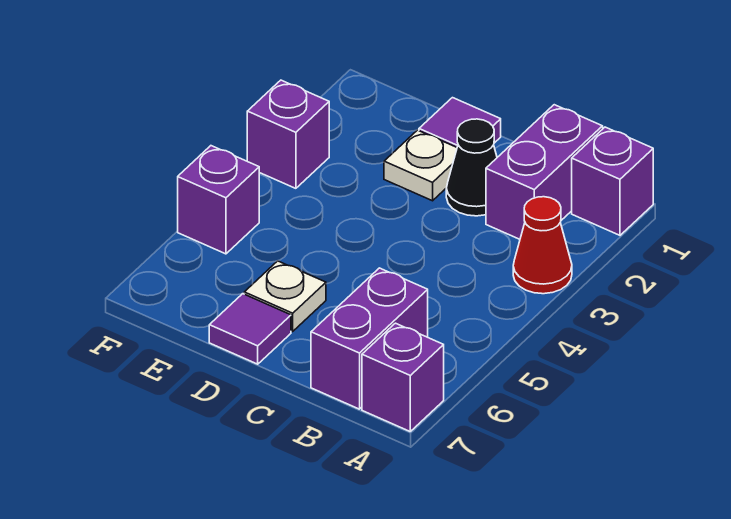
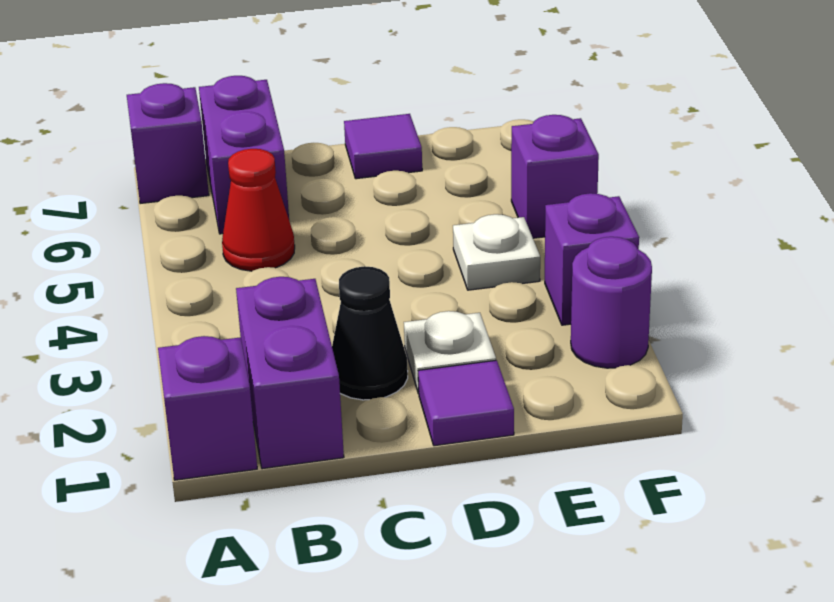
red 1x1 cone [513,197,572,294] -> red 1x1 cone moved to [222,149,295,271]
white 1x1 plate [244,261,326,331] -> white 1x1 plate moved to [453,214,540,290]
none -> purple 1x1 round brick [571,237,652,368]

